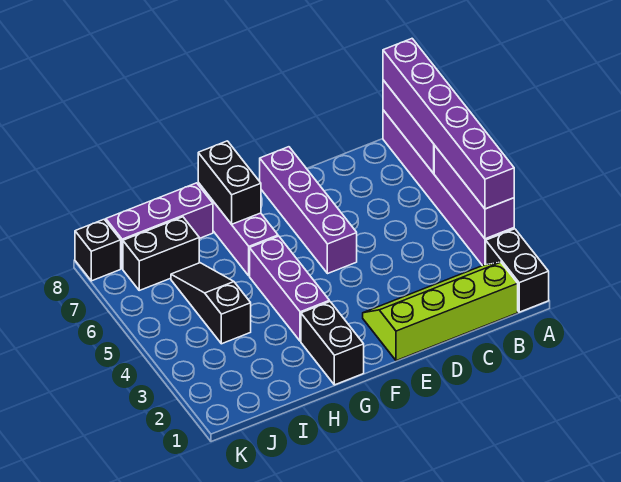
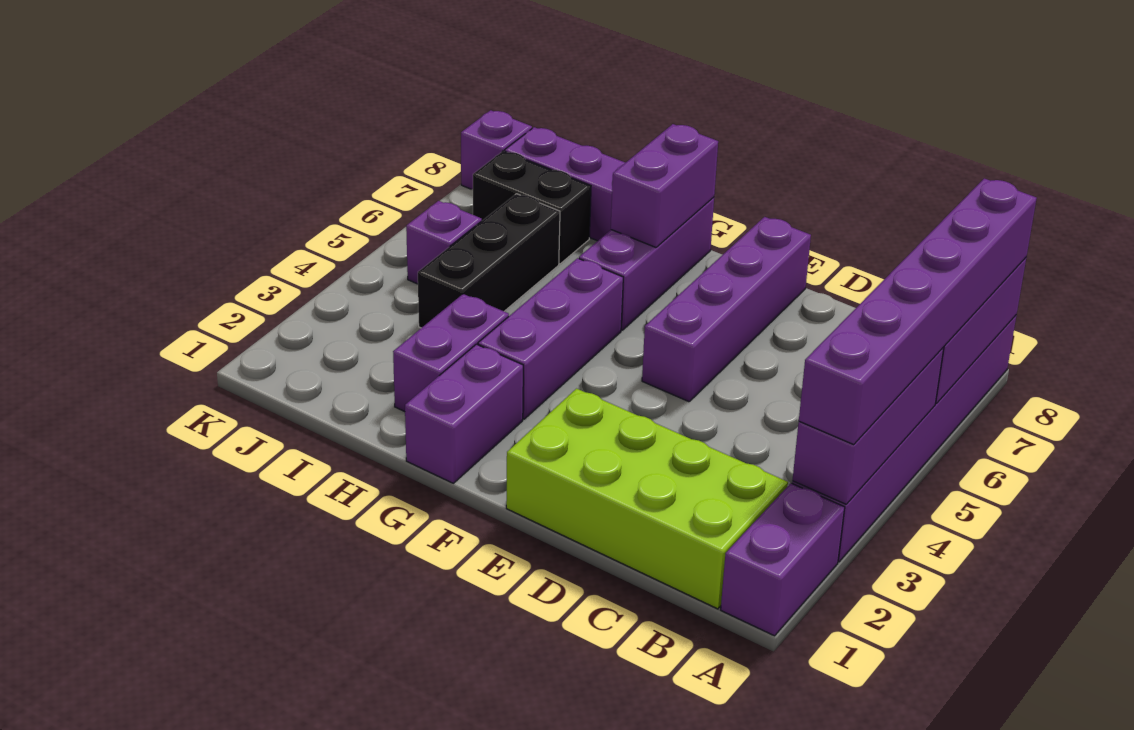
black 1x2 brick [486,229,549,312] -> purple 1x2 brick [721,483,845,636]
lime 2x4 slope [363,262,518,361] -> lime 2x4 brick [506,389,788,609]
black 1x2 brick [301,302,364,385] -> purple 1x2 brick [405,344,523,483]
black 1x2 brick [198,141,261,224] -> purple 1x2 brick [611,124,718,247]
none -> purple 1x2 brick [393,294,509,412]
black 1x3 slope [171,263,251,344] -> black 1x3 brick [418,194,560,328]
none -> purple 1x1 brick [406,201,482,284]
black 1x1 brick [75,219,121,281] -> purple 1x1 brick [461,110,532,189]

